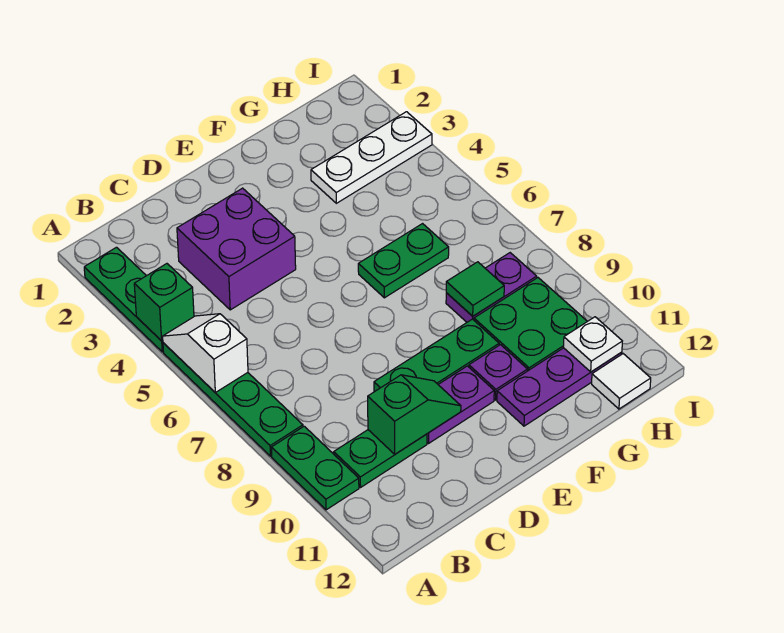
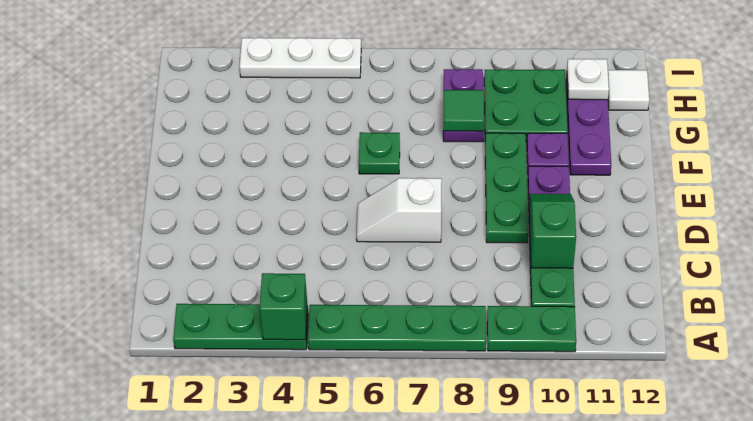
white 1x2 slope [163,314,248,393] -> white 1x2 slope moved to [357,178,442,242]
purple 2x2 brick [177,188,296,310] -> none
green 1x2 plate [358,224,449,298] -> green 1x1 plate [359,132,400,174]
white 1x3 plate [311,112,432,203] -> white 1x3 plate turned to [239,38,361,78]

